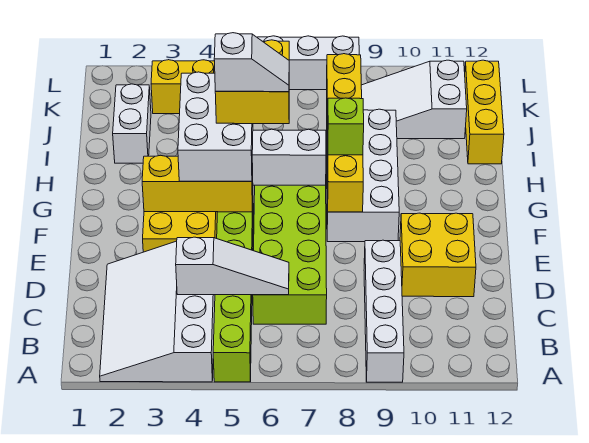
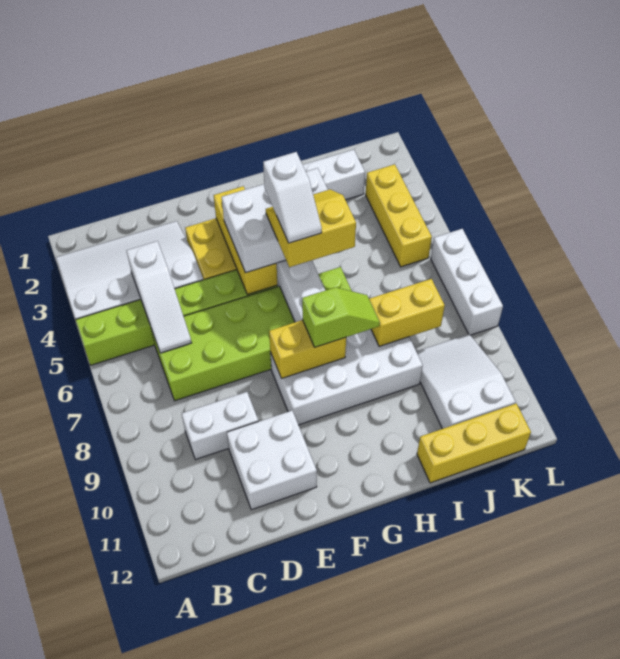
white 1x4 brick [364,240,404,382] -> white 1x2 brick [182,392,258,460]
yellow 2x2 brick [400,213,476,297] -> white 2x2 brick [227,411,317,510]
yellow 2x2 brick [215,40,289,124] -> yellow 2x2 slope [266,189,356,267]

